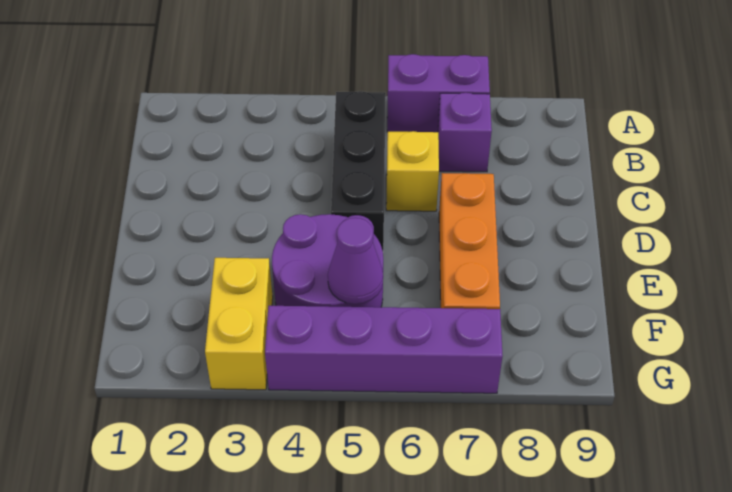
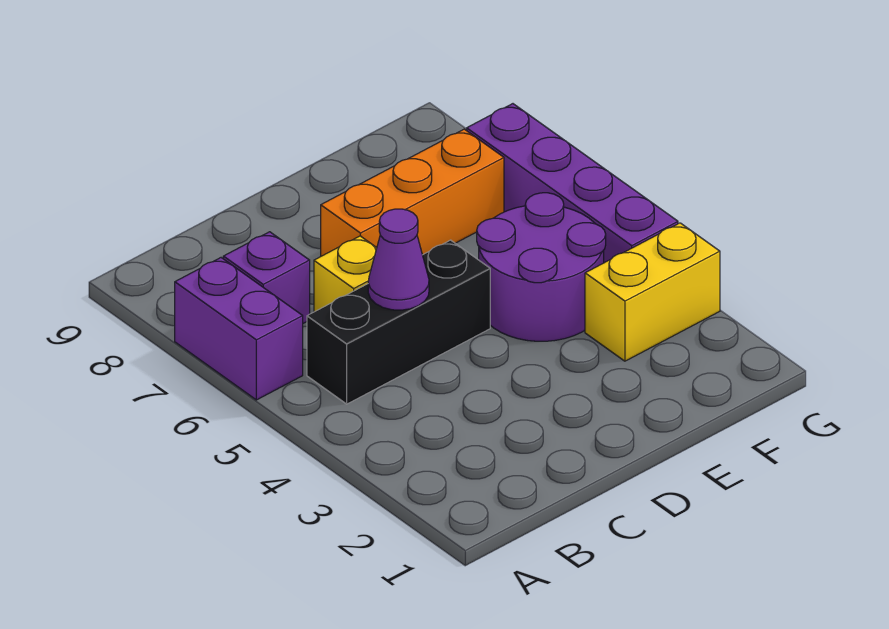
purple 1x1 cone [328,218,383,304] -> purple 1x1 cone moved to [368,209,429,310]

